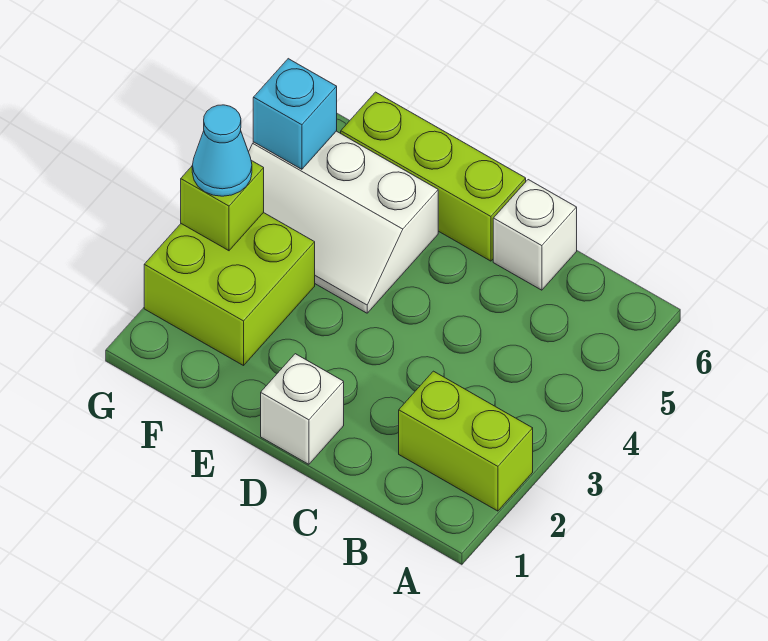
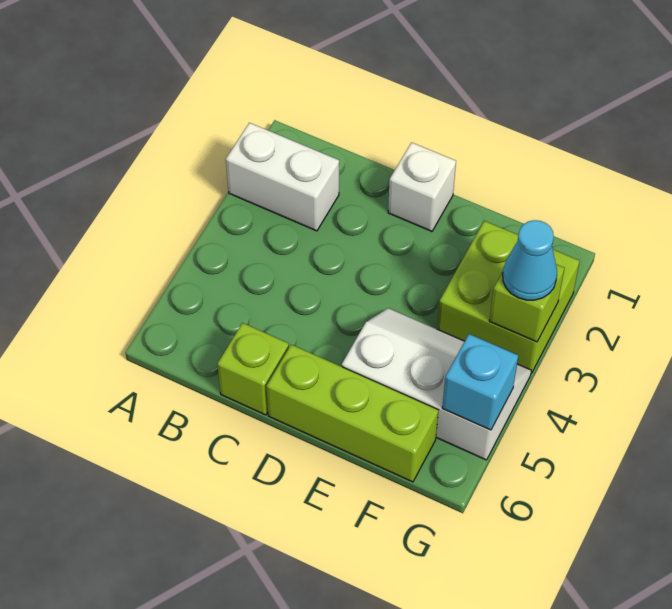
lime 1x2 brick [399,371,533,511] -> white 1x2 brick [226,123,339,231]
white 1x1 brick [493,180,577,290] -> lime 1x1 brick [217,323,289,415]

